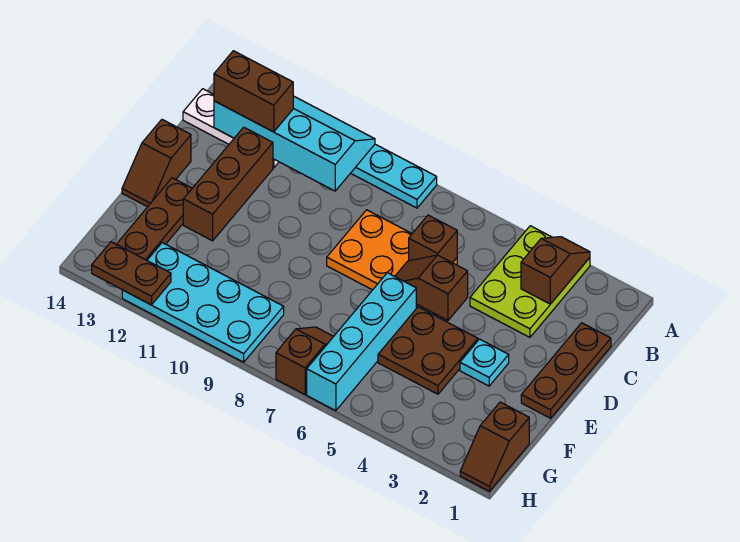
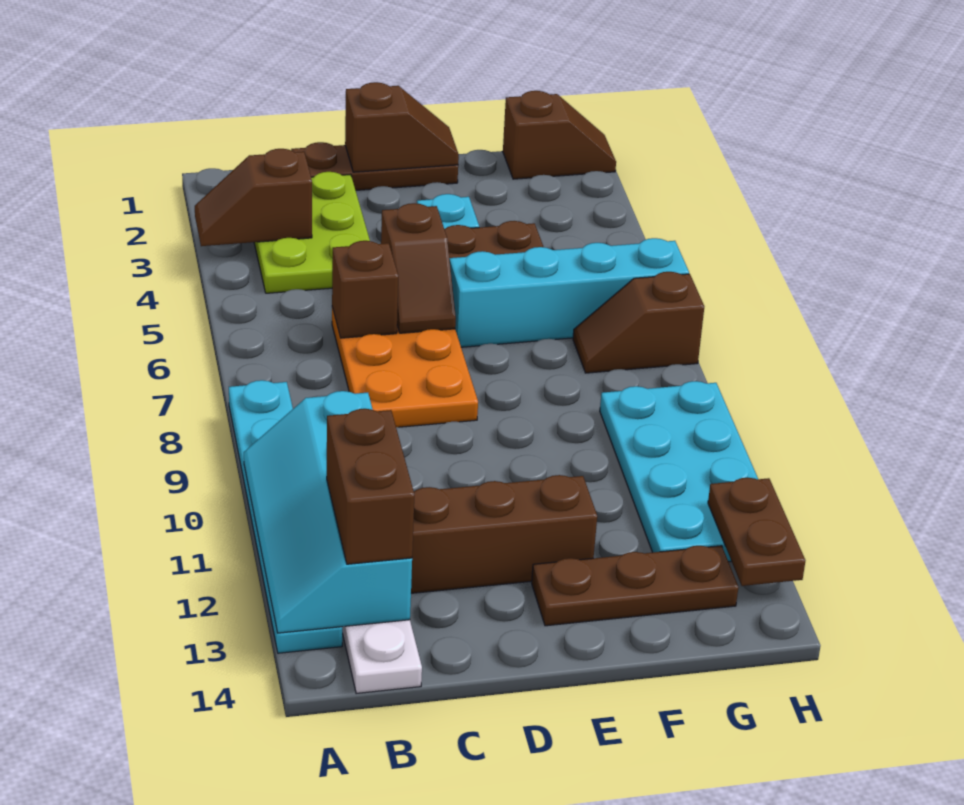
lime 2x3 plate [470,226,590,337] -> lime 2x3 plate turned to [254,172,370,293]
brown 1x2 slope [122,120,191,207] -> brown 1x2 slope moved to [345,82,459,172]

